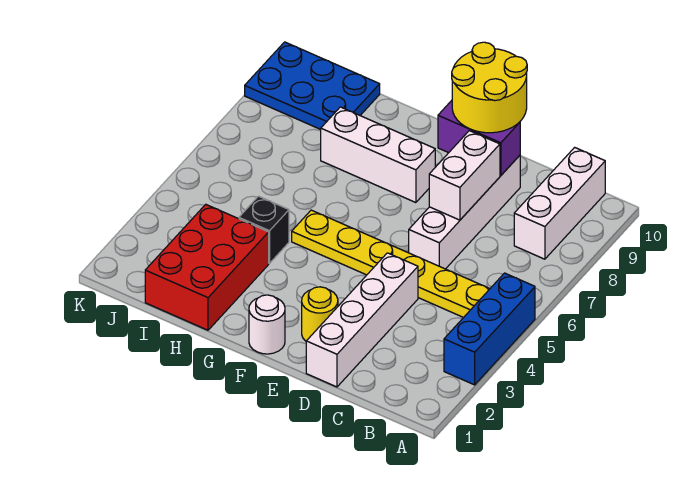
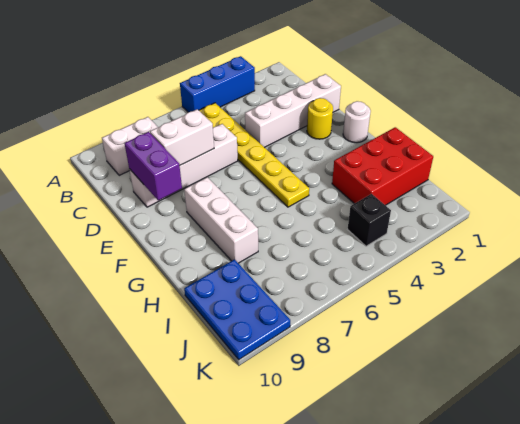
white 1x3 brick [514,147,605,259] -> white 1x2 brick [102,117,158,175]
yellow 2x2 round brick [452,42,527,133] -> none
black 1x1 brick [239,196,289,263] -> black 1x1 brick moved to [348,194,391,246]

